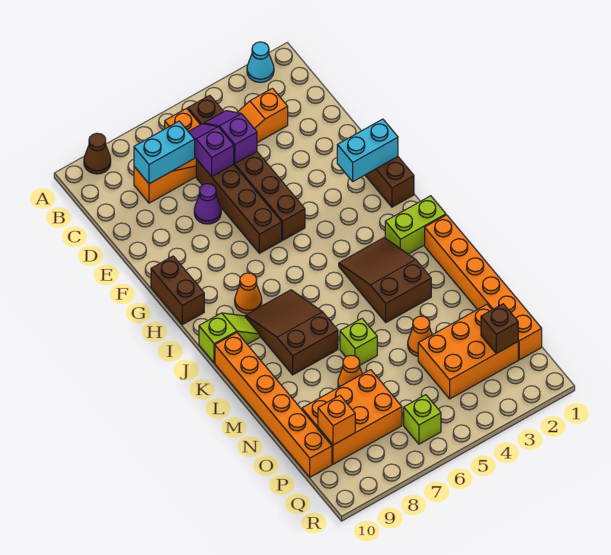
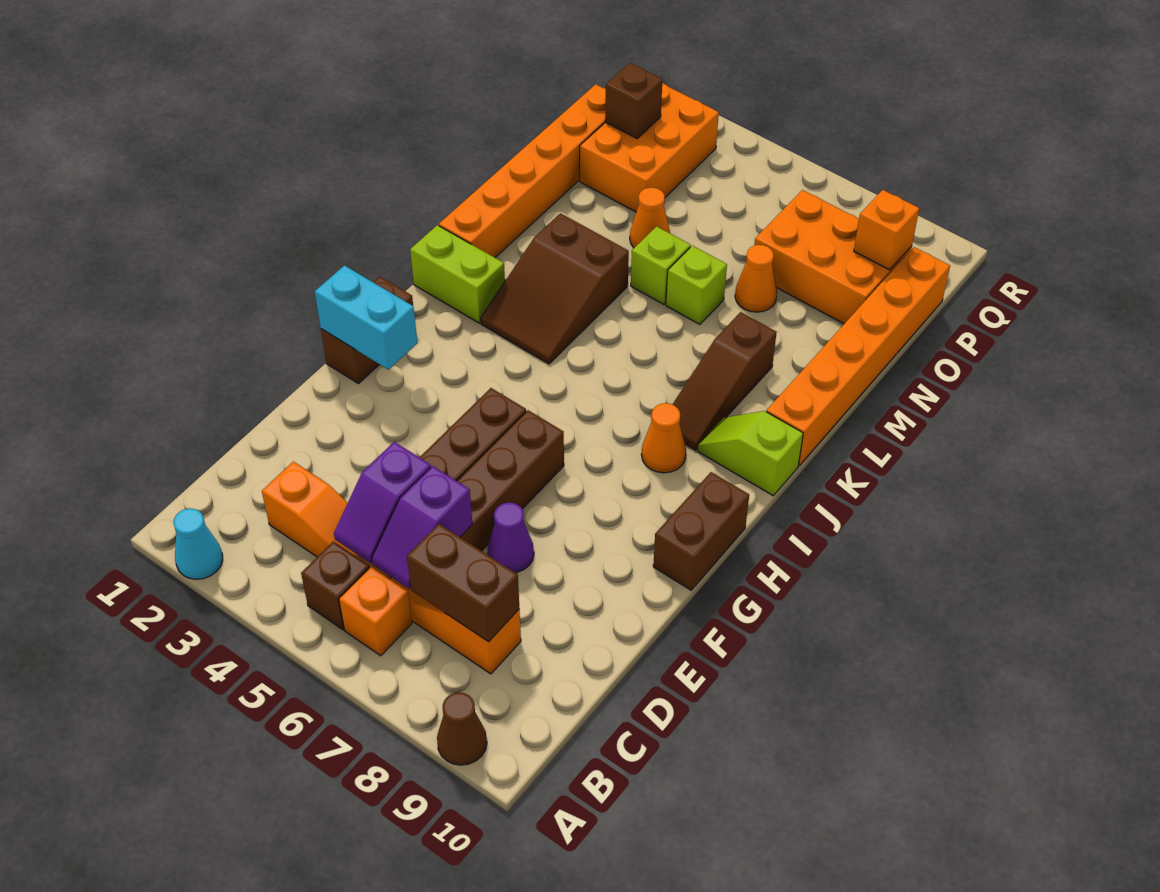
cyan 1x2 brick [134,121,195,184] -> brown 1x2 brick [407,524,519,642]
brown 2x3 slope [246,290,338,375] -> brown 1x3 slope [672,312,777,450]
orange 2x3 brick [418,305,518,399] -> orange 2x3 brick turned to [580,83,719,212]
lime 1x1 brick [404,395,441,444] -> lime 1x1 brick moved to [631,226,691,304]

